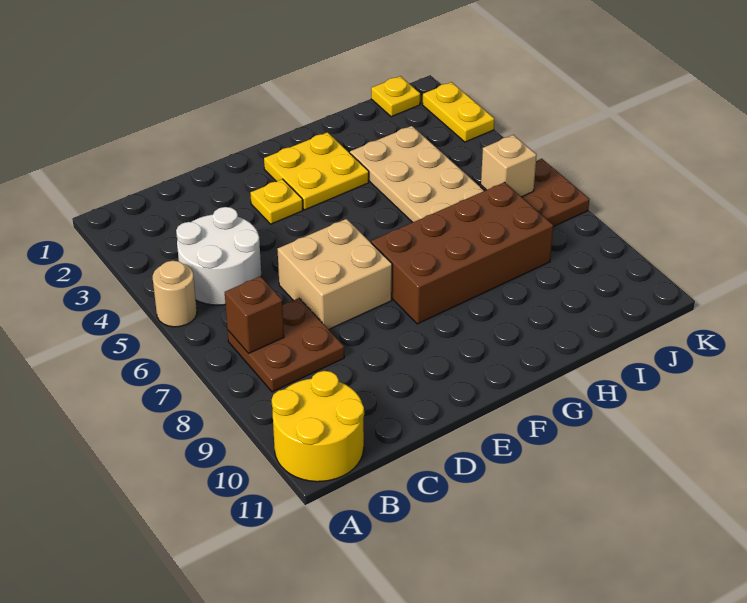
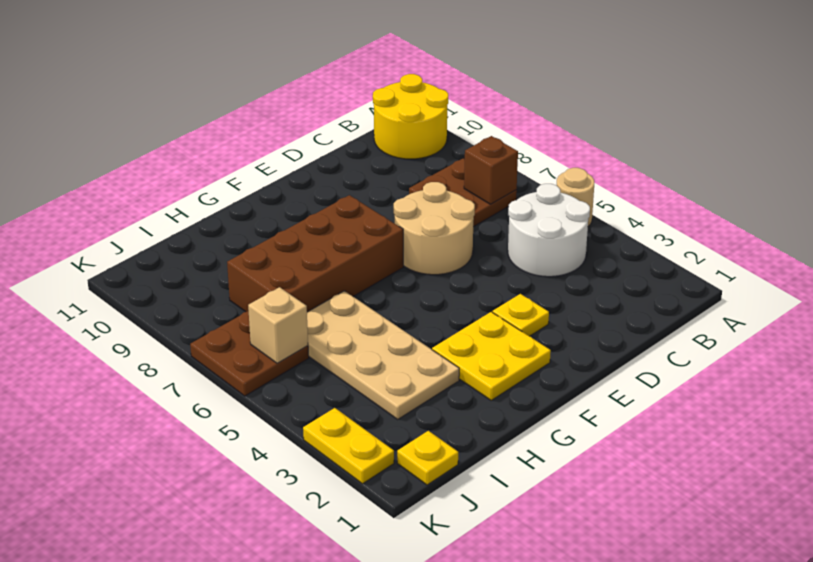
tan 2x2 brick [278,219,392,329] -> tan 2x2 round brick [394,182,475,275]

